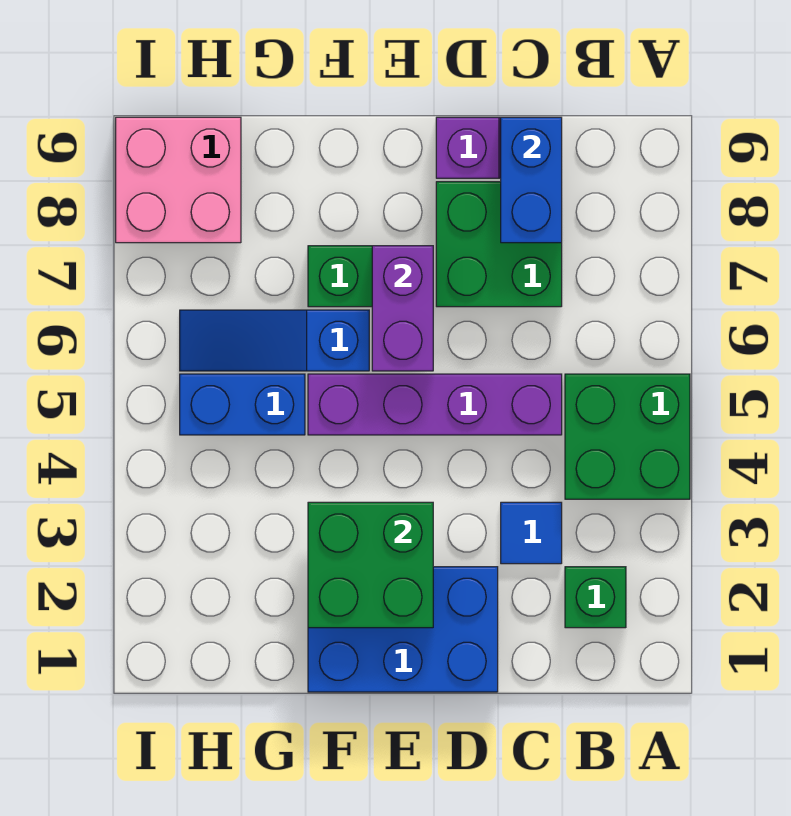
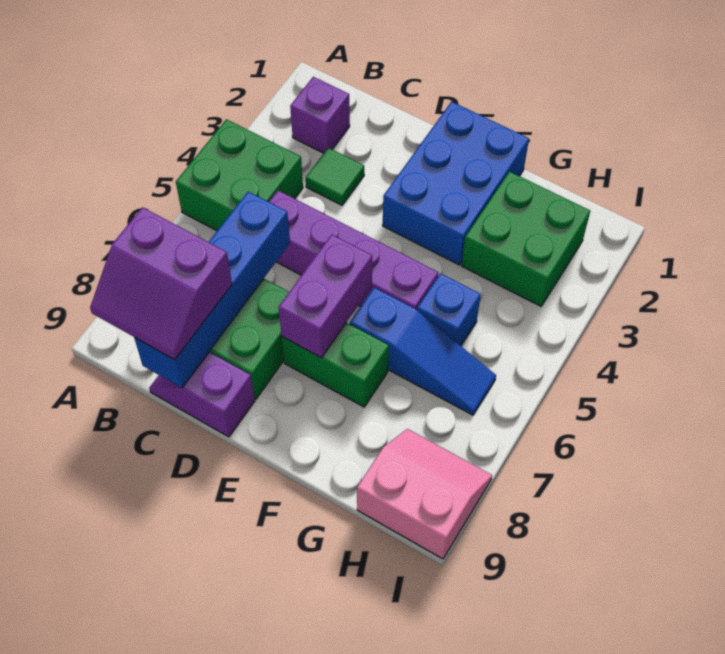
green 1x1 brick [565,567,626,628] -> purple 1x1 brick [290,77,350,153]
none -> purple 2x2 slope [90,207,232,360]
blue 1x1 tile [501,502,562,564] -> green 1x1 tile [306,148,364,205]
blue 1x2 brick [501,117,562,243] -> blue 1x4 brick [134,192,290,388]
blue 2x3 brick [308,567,498,692] -> blue 2x3 brick turned to [383,102,529,265]
green 2x2 brick [308,502,433,628] -> green 2x2 brick moved to [462,172,590,306]
blue 1x2 brick [180,374,305,435] -> blue 1x1 brick [417,274,481,346]
pink 2x2 brick [116,117,241,243] -> pink 2x2 slope [357,429,492,559]

